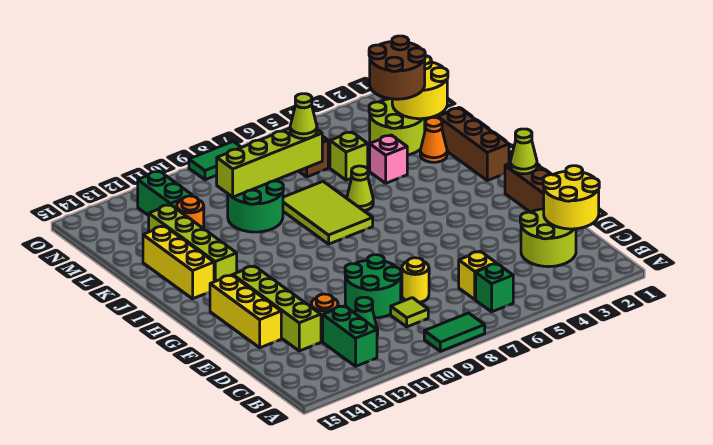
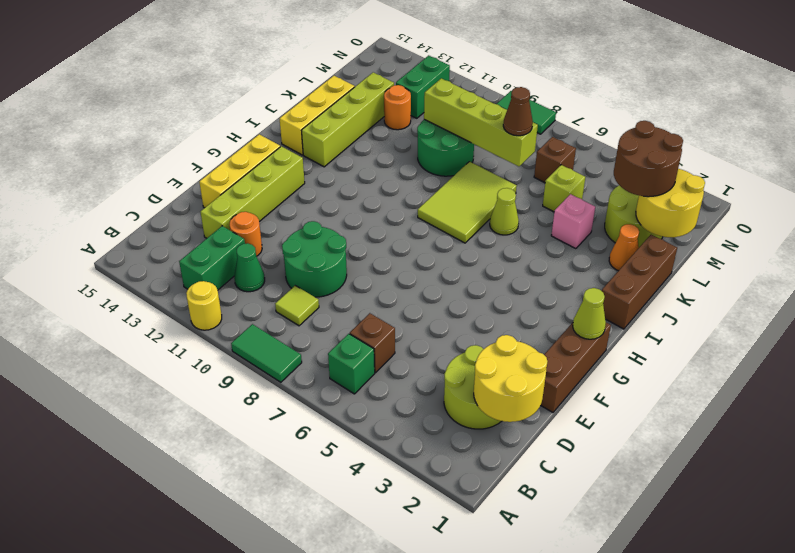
yellow 1x1 brick [459,251,496,299] -> brown 1x1 brick [350,313,395,373]
yellow 1x1 round brick [402,258,429,302] -> yellow 1x1 round brick moved to [186,281,222,330]
lime 1x1 cone [290,94,317,139] -> brown 1x1 cone [503,87,533,136]

